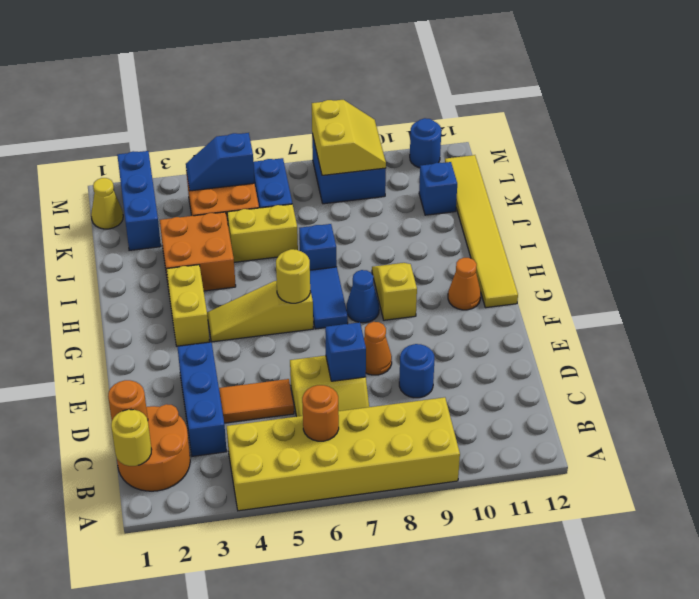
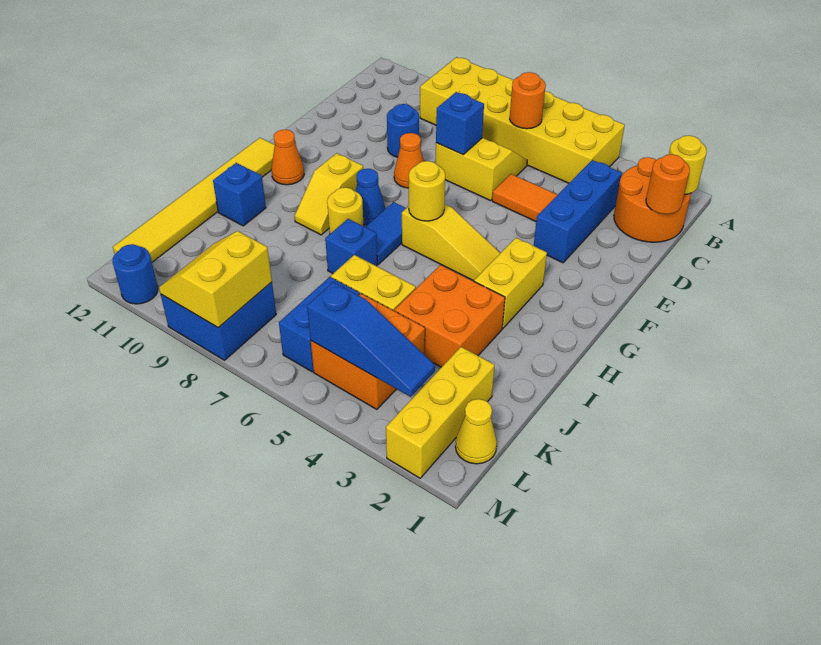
none -> yellow 1x1 round brick [327,187,364,234]
blue 1x3 brick [117,151,161,250] -> yellow 1x3 brick [386,347,495,478]
blue 1x1 brick [419,162,457,215] -> blue 1x1 brick moved to [213,163,266,226]
blue 1x2 slope [186,133,254,191] -> blue 1x3 slope [307,282,435,397]

